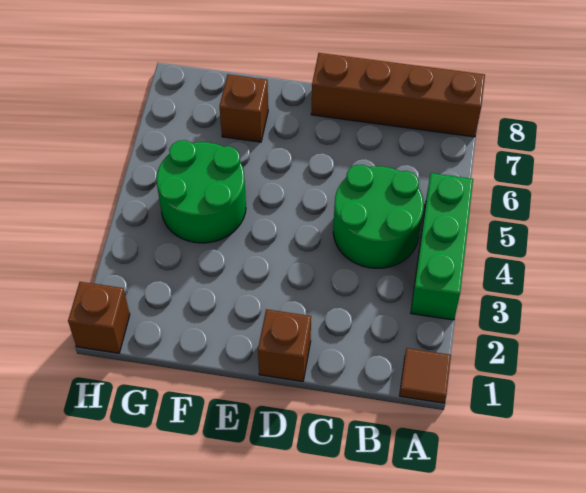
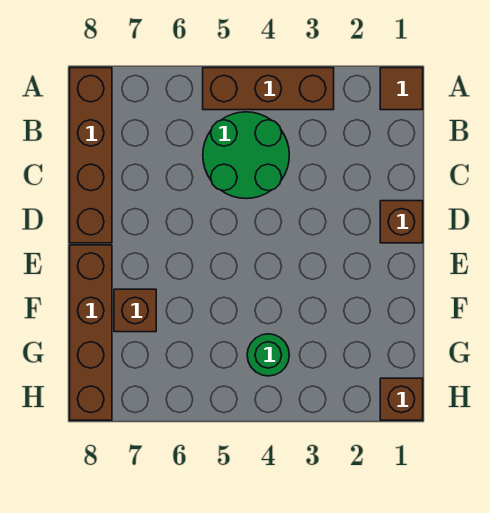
green 1x3 brick [411,173,473,320] -> brown 1x3 brick [203,68,334,110]
none -> brown 1x4 brick [70,245,112,420]
green 2x2 round brick [157,140,246,243] -> green 1x1 round brick [247,334,289,376]

